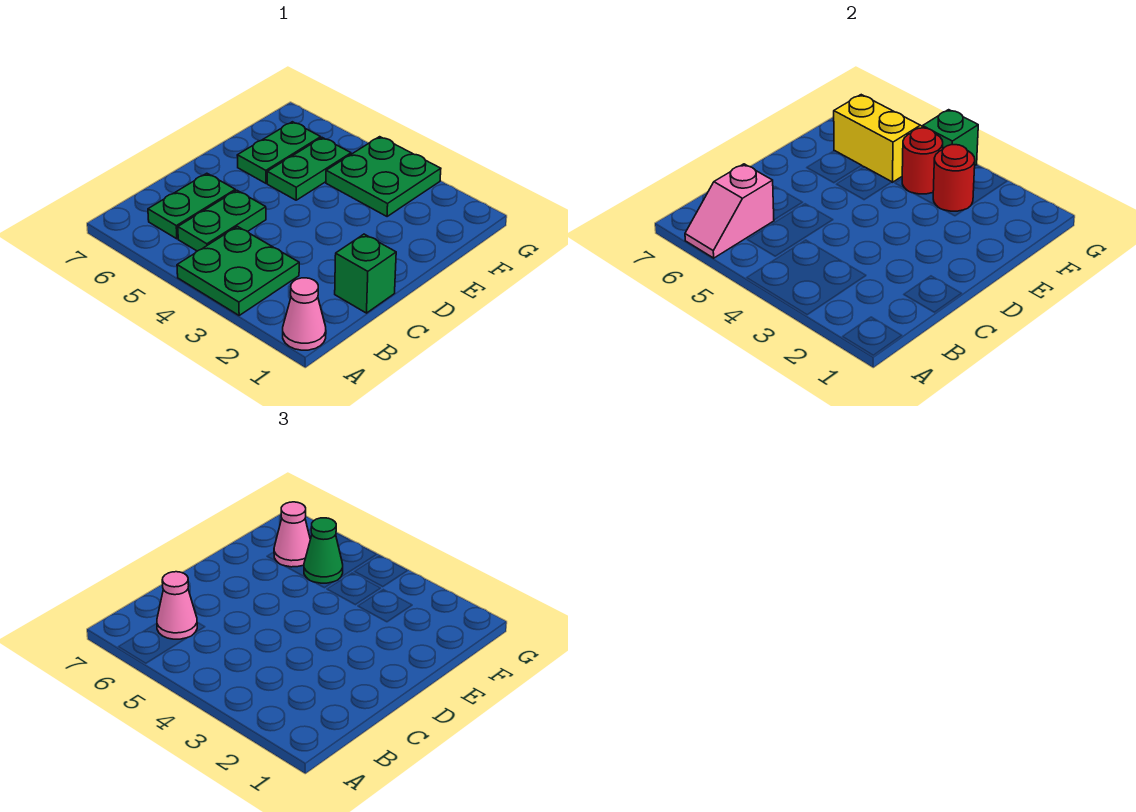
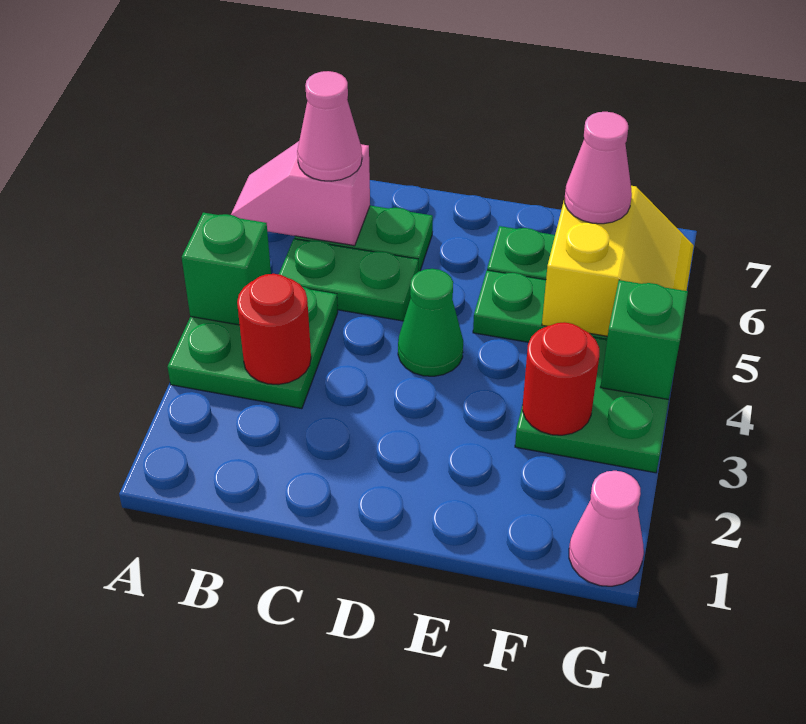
pink 1x1 cone [283,278,326,350] -> pink 1x1 cone moved to [569,471,644,586]
green 1x1 brick [335,234,396,313] -> green 1x1 brick moved to [182,213,271,325]
red 1x1 round brick [902,128,943,194] -> red 1x1 round brick moved to [237,274,311,385]
green 1x1 cone [304,518,343,583] -> green 1x1 cone moved to [398,269,463,376]

